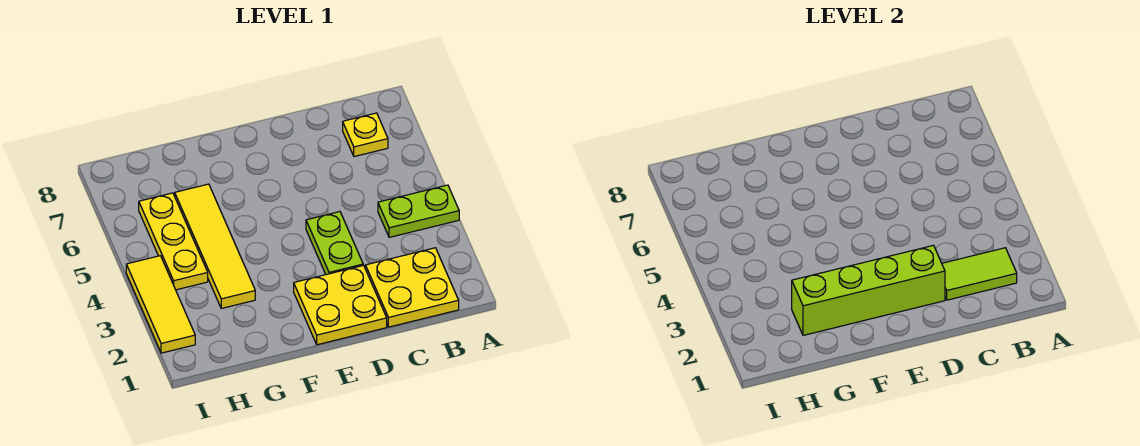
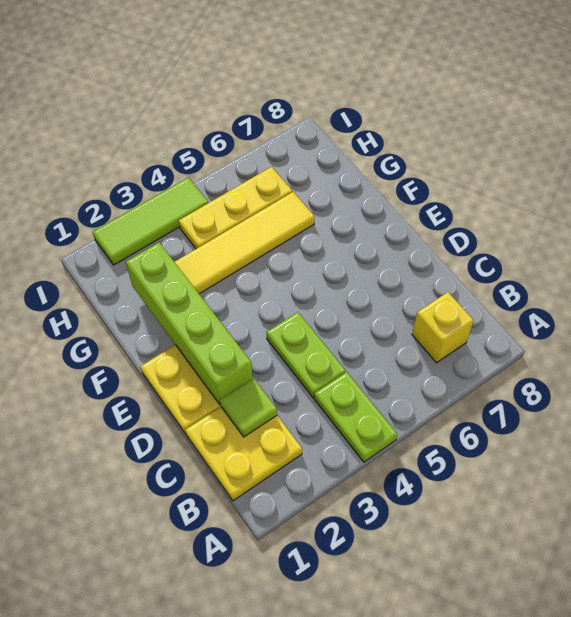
lime 1x2 tile [942,248,1017,300] -> lime 1x1 tile [220,378,277,437]
yellow 1x1 plate [343,113,388,157] -> yellow 1x1 brick [412,292,474,363]
lime 1x2 plate [306,212,363,275] -> lime 1x2 plate turned to [266,312,345,398]
yellow 1x3 tile [126,256,195,353] -> lime 1x3 tile [93,178,208,265]

